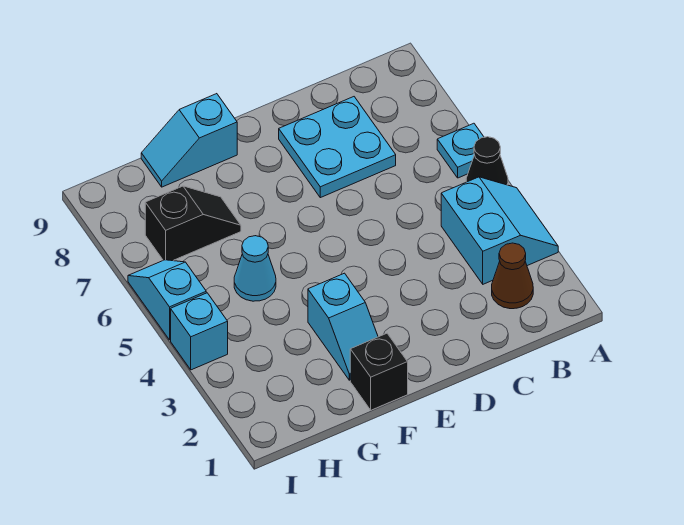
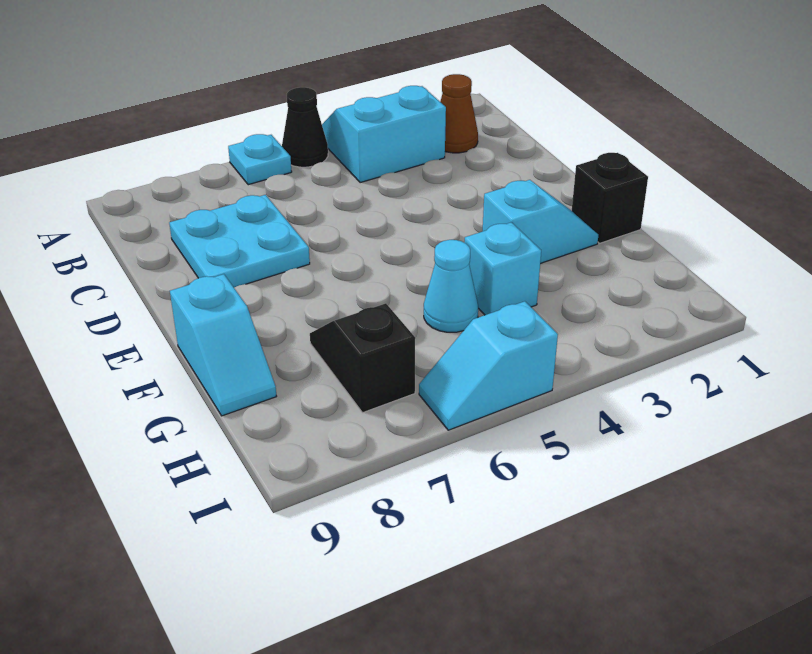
cyan 1x1 brick [171,293,228,370] -> cyan 1x1 brick moved to [465,222,541,315]

